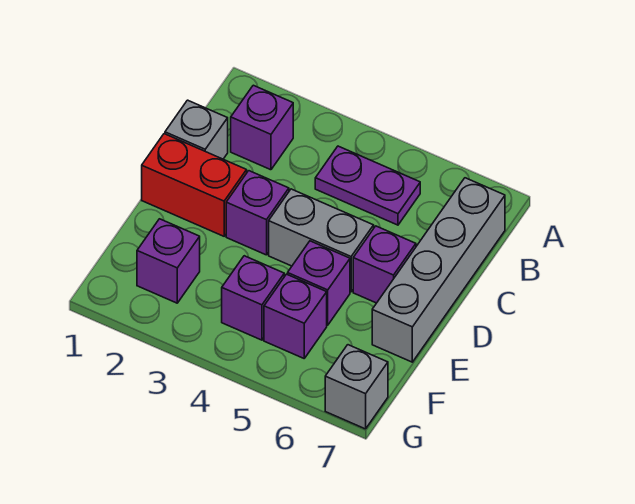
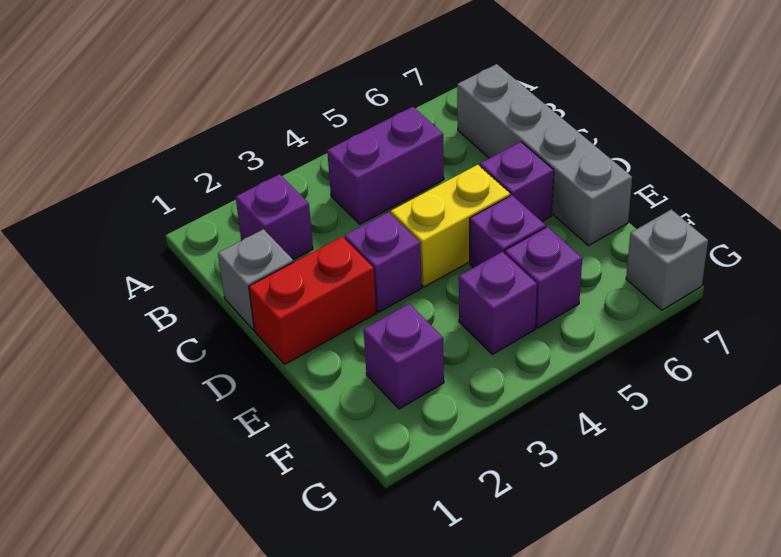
purple 1x2 plate [315,146,420,225] -> purple 1x2 brick [327,107,444,224]
grey 1x2 brick [269,189,374,292] -> yellow 1x2 brick [391,165,510,287]

